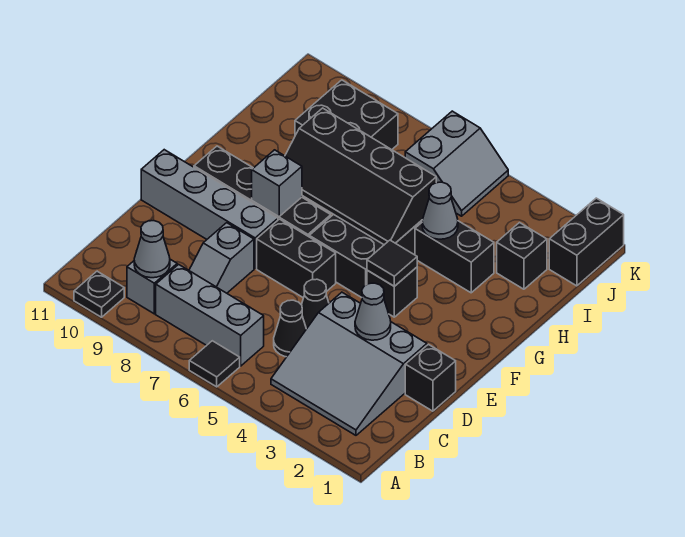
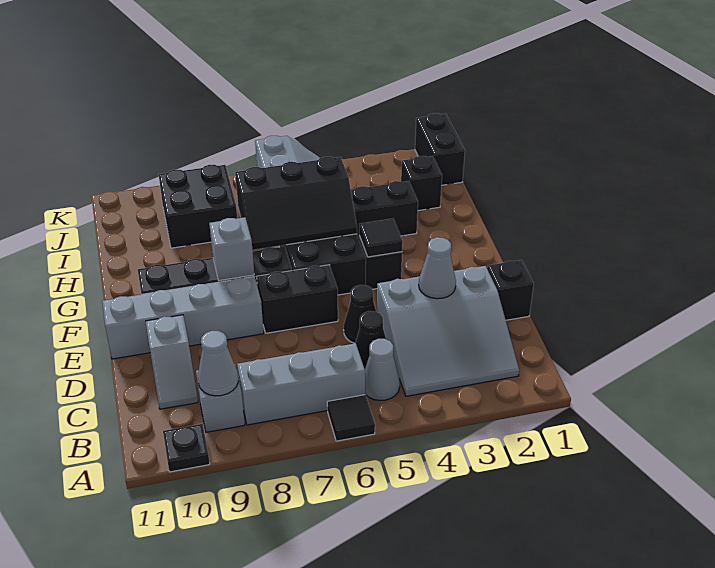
grey 1x2 slope [189,223,254,293] -> grey 1x2 slope moved to [146,315,198,409]
black 2x4 slope [285,108,436,245] -> black 2x3 slope [235,157,357,250]
grey 1x1 cone [422,182,458,239] -> grey 1x1 cone moved to [365,339,400,400]

